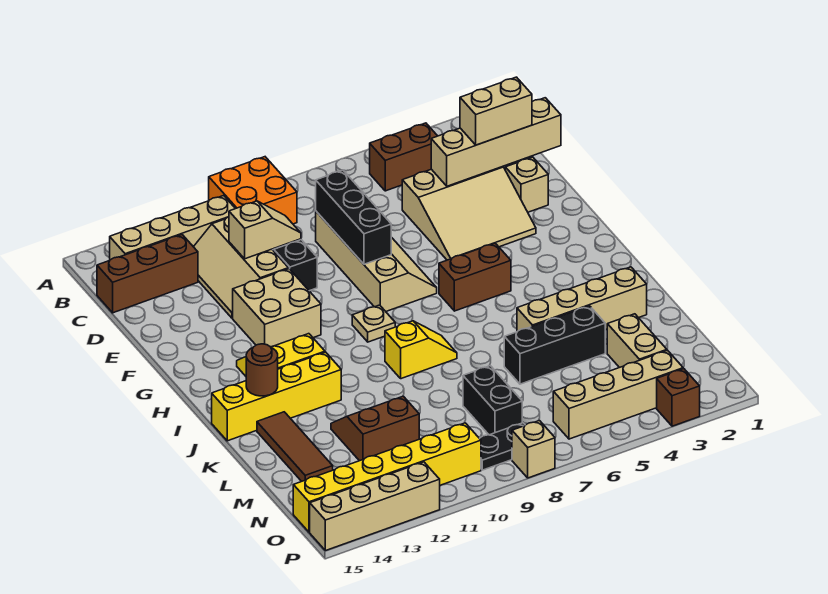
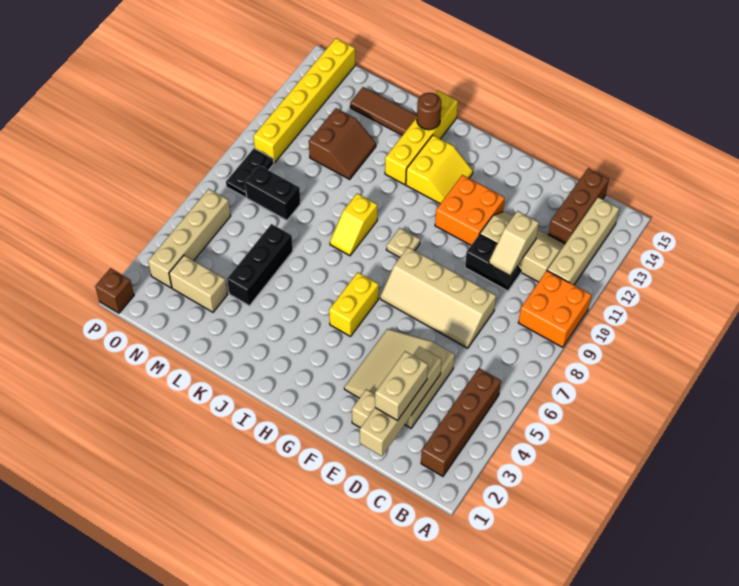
brown 1x2 brick [370,123,437,191] -> brown 1x4 brick [421,368,501,476]
black 1x3 brick [316,170,391,264] -> none
tan 2x2 brick [233,269,321,347] -> orange 2x2 brick [435,175,505,245]
brown 1x2 brick [439,243,511,311] -> yellow 1x2 brick [329,272,379,337]
tan 1x4 brick [517,267,647,331] -> none
brown 1x1 brick [657,369,700,426] -> brown 1x1 brick moved to [95,268,134,313]
tan 1x1 brick [512,421,555,478] -> none
tan 1x4 brick [310,462,440,551] -> none

